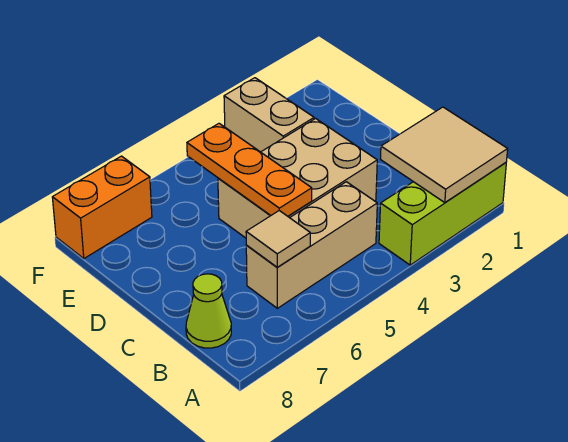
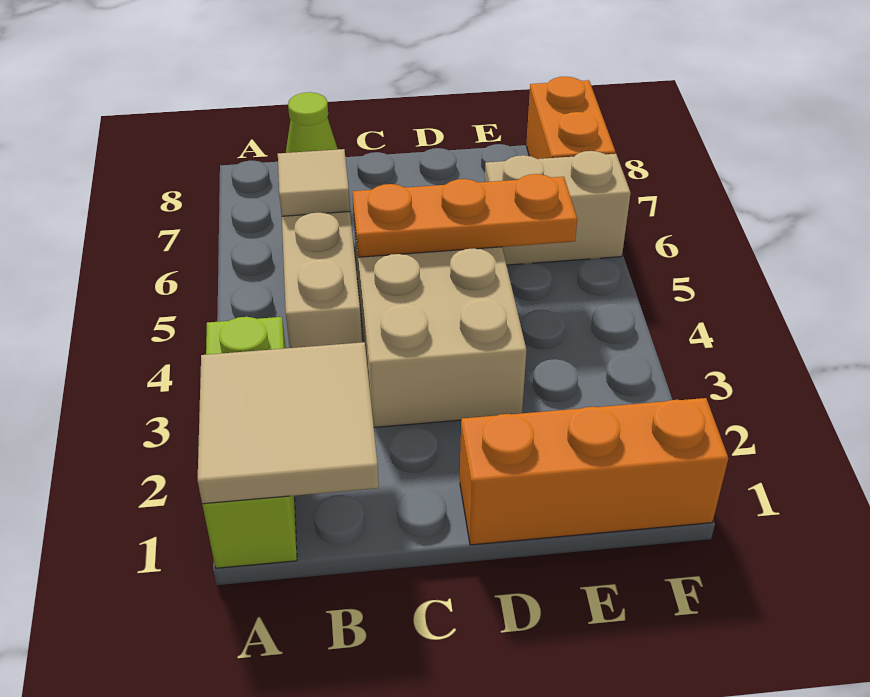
none -> orange 1x3 brick [460,398,728,545]
tan 1x2 brick [224,78,314,152] -> tan 1x2 brick moved to [485,151,631,265]

